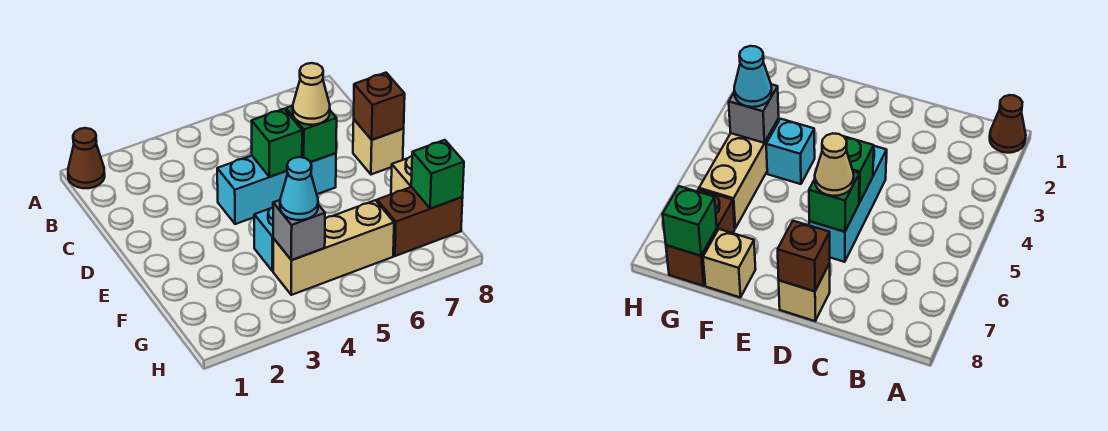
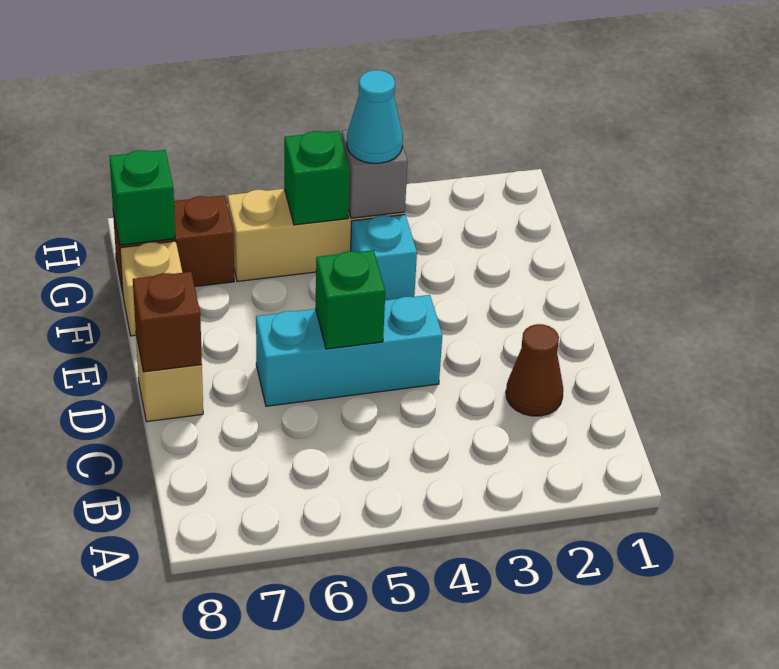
brown 1x1 cone [68,128,105,188] -> brown 1x1 cone moved to [506,324,563,416]
green 1x1 brick [286,106,337,162] -> green 1x1 brick moved to [284,131,350,225]
tan 1x1 cone [293,63,330,125] -> none

